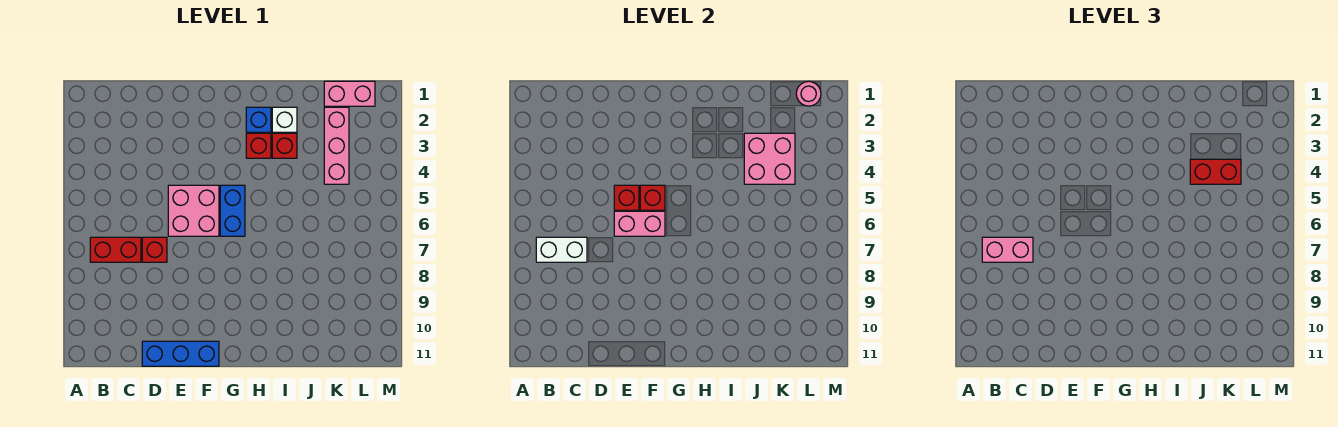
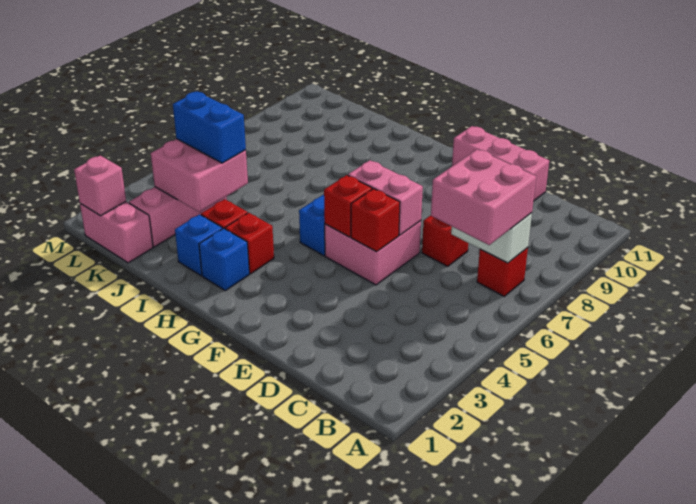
red 1x2 brick [90,237,141,262] -> red 1x1 brick [477,248,528,296]
pink 1x2 brick [982,237,1033,262] -> pink 2x2 brick [431,149,536,245]
blue 1x3 brick [142,341,219,366] -> pink 1x3 brick [452,126,549,201]
white 1x1 brick [272,107,297,132] -> blue 1x1 brick [175,214,223,276]
red 1x2 brick [1190,159,1241,184] -> blue 1x2 brick [173,92,246,163]
pink 1x1 round brick [796,81,821,106] -> pink 1x1 brick [74,155,126,216]

